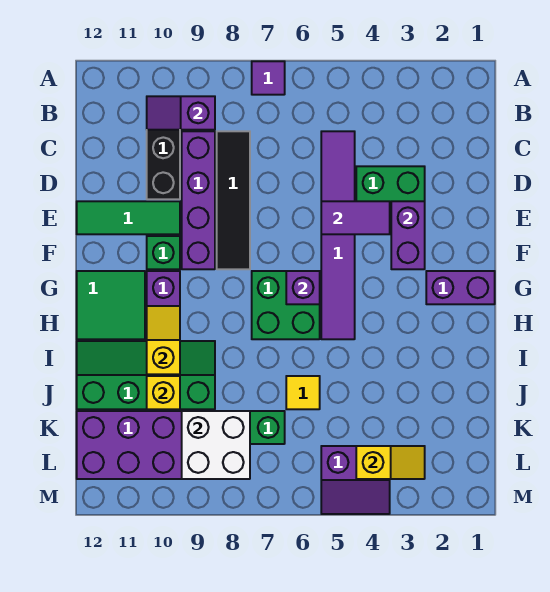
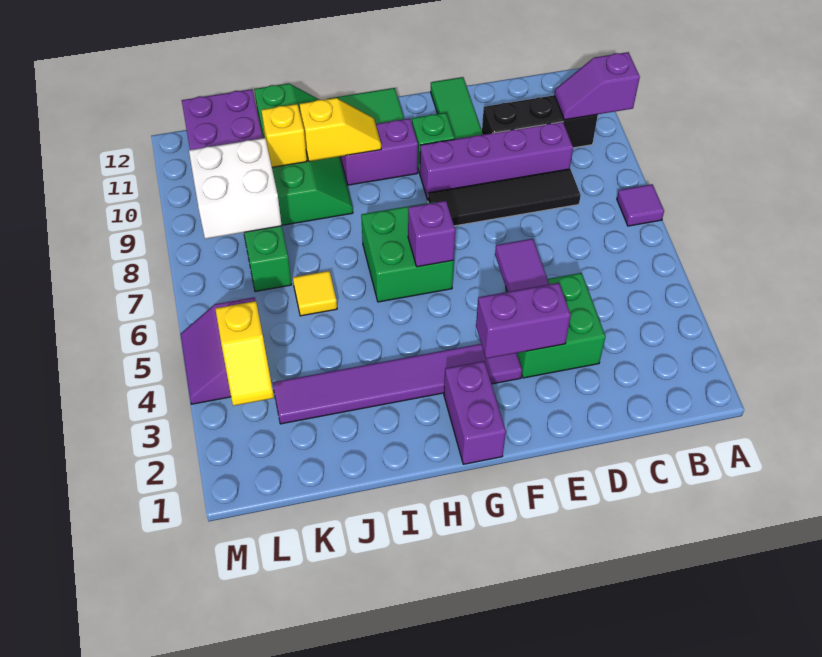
purple 1x2 slope [147,96,215,130] -> purple 1x2 slope turned to [554,52,640,120]
purple 1x6 tile [321,131,355,339] -> purple 1x6 tile moved to [273,344,522,424]

